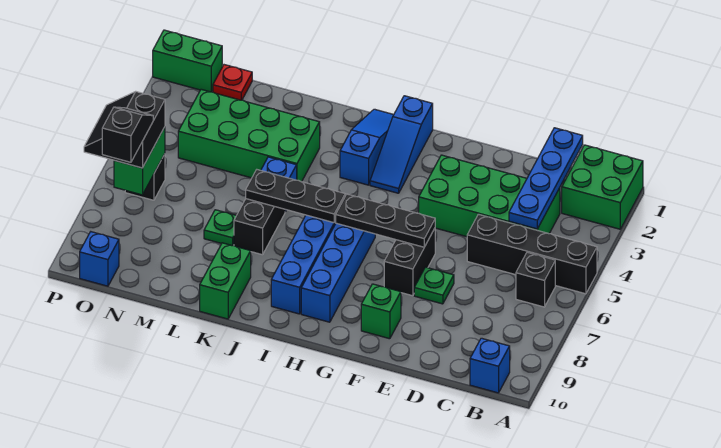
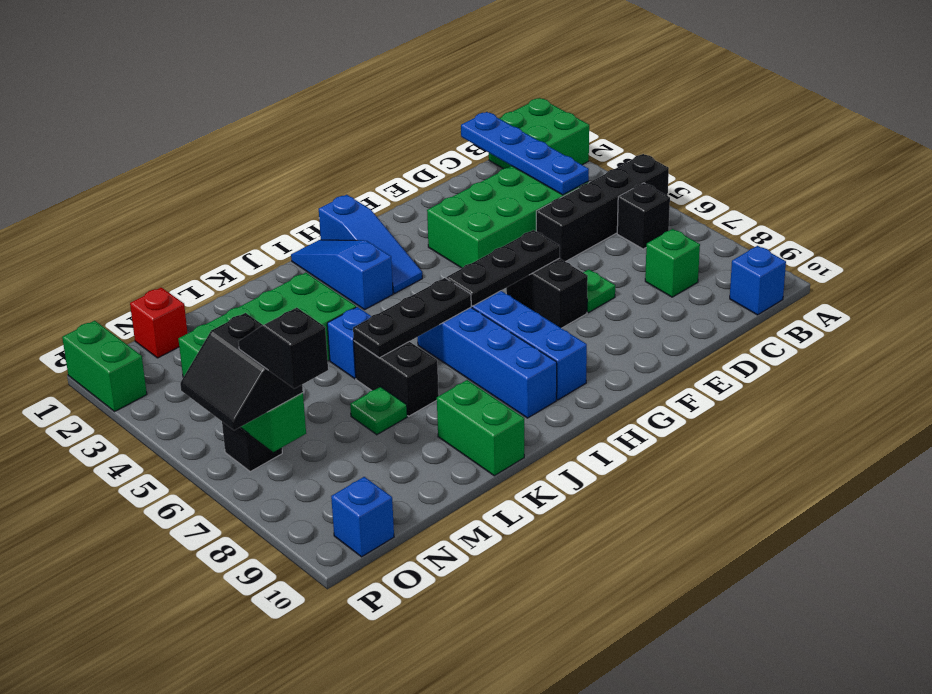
green 1x1 brick [361,284,401,339] -> green 1x1 brick moved to [645,229,700,297]
red 1x1 plate [213,65,252,100] -> red 1x1 brick [130,287,188,358]
green 1x2 brick [153,30,222,92] -> green 1x2 brick turned to [62,321,147,411]

